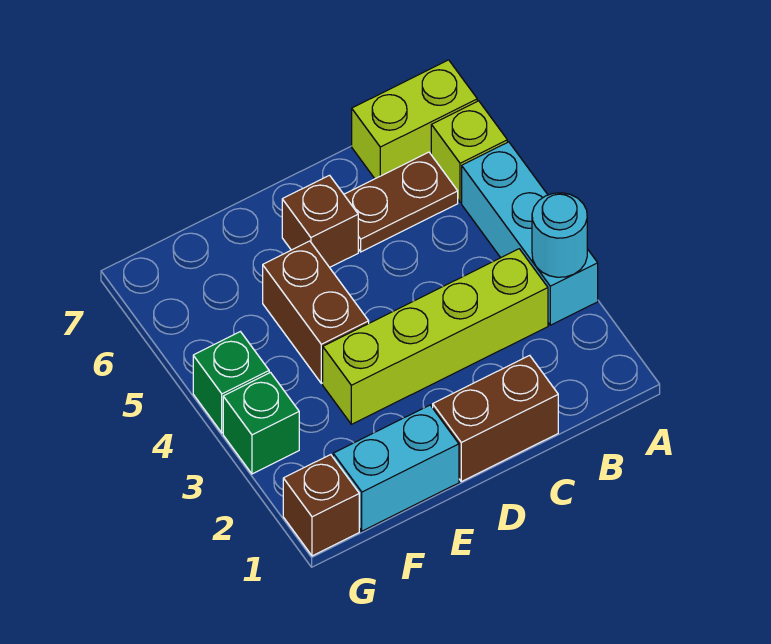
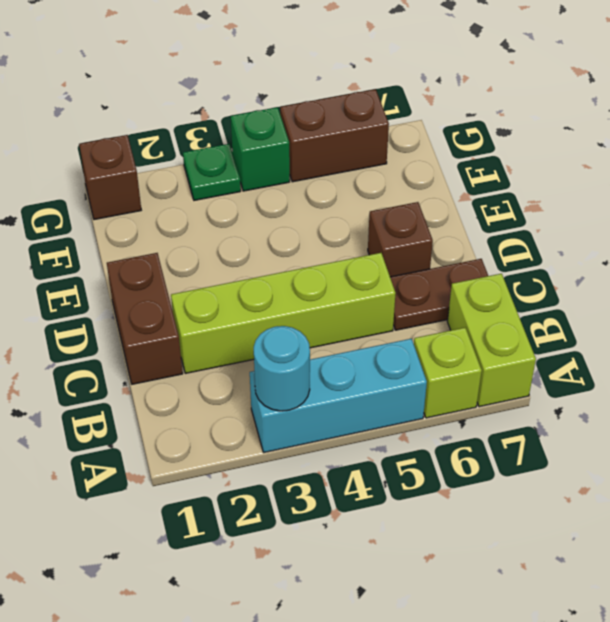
lime 1x4 brick [323,249,548,424] -> lime 1x4 brick turned to [171,253,396,373]
brown 1x2 plate [344,152,458,252] -> brown 1x2 plate turned to [390,259,488,330]
cyan 1x2 brick [333,405,459,531] -> none
brown 1x2 brick [263,241,369,383] -> brown 1x2 brick moved to [280,89,389,182]
green 1x1 brick [223,373,299,474] -> green 1x1 plate [183,144,241,200]

